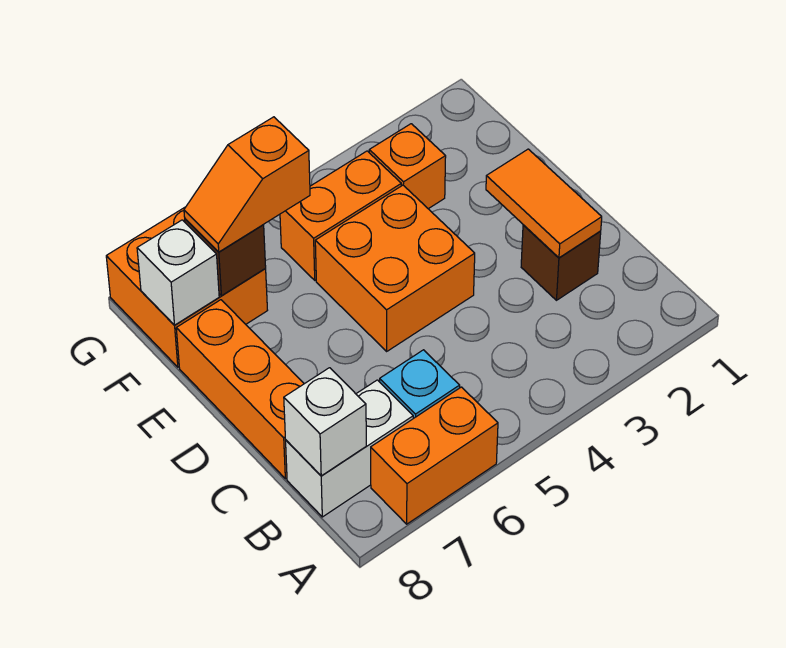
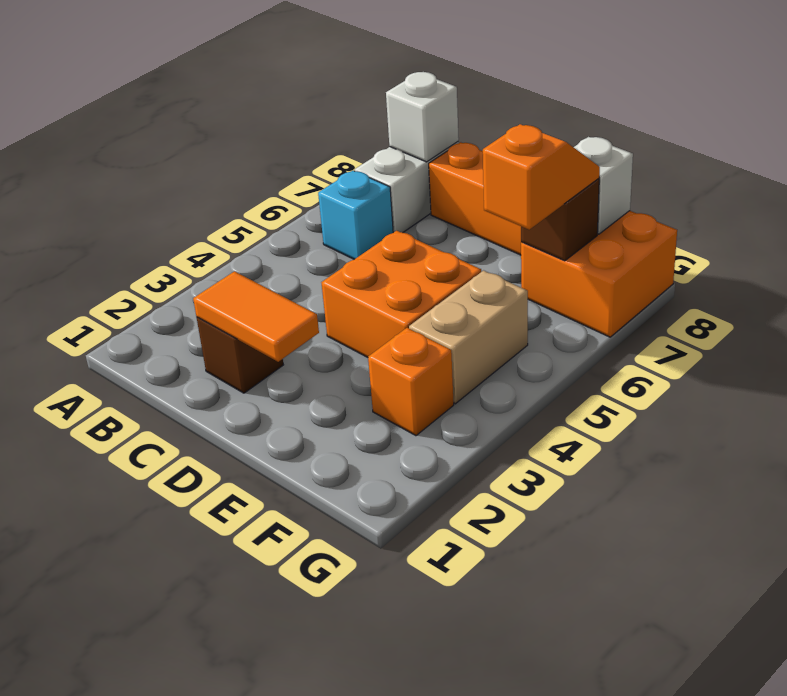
orange 1x2 brick [371,387,498,524] -> none
orange 1x2 brick [280,151,401,280] -> tan 1x2 brick [409,270,528,404]

